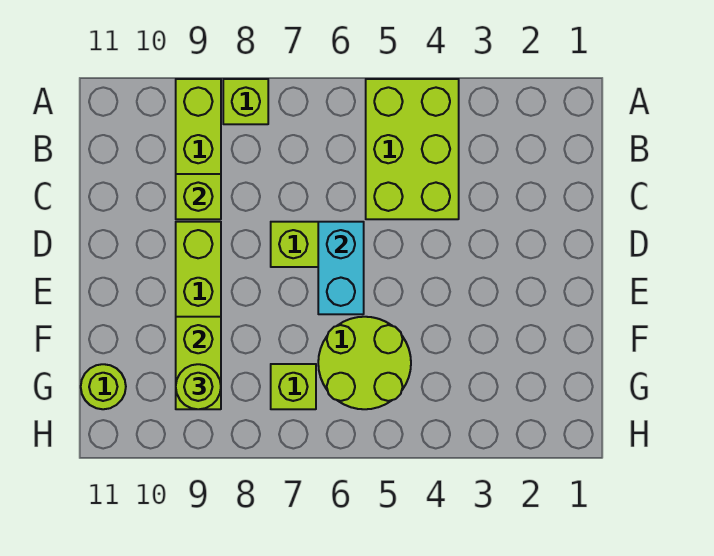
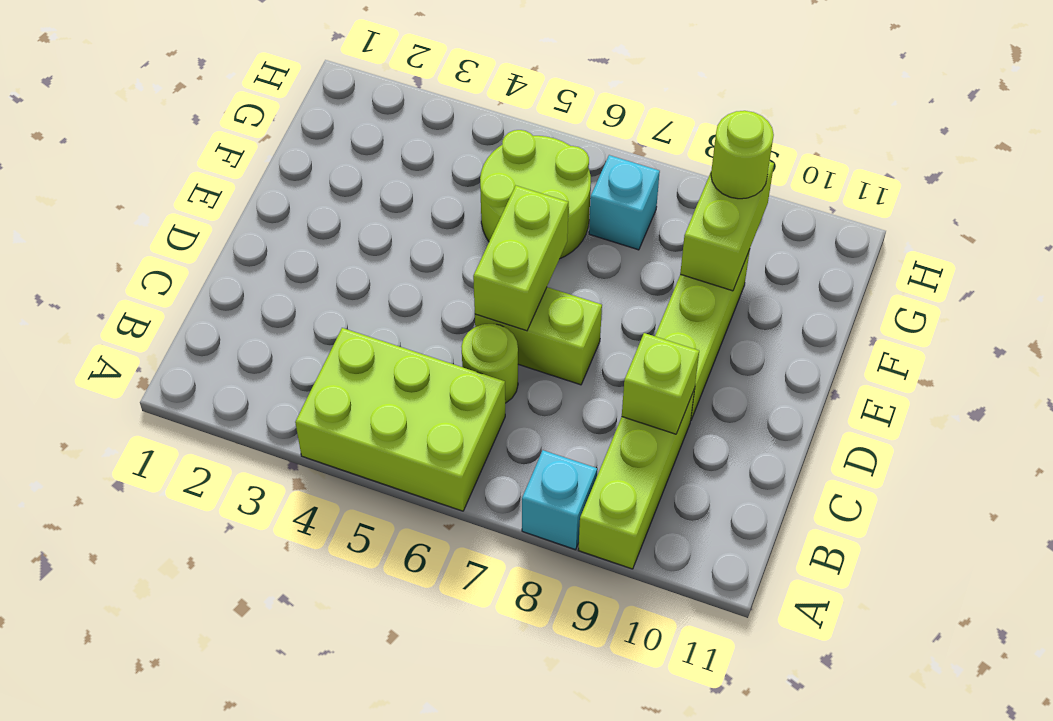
lime 2x3 brick [366,79,459,219] -> lime 2x3 brick turned to [295,328,505,511]
lime 1x1 brick [223,79,268,124] -> cyan 1x1 brick [522,450,597,550]
cyan 1x2 brick [318,222,364,314] -> lime 1x2 brick [473,186,568,331]
lime 1x1 brick [271,364,316,409] -> cyan 1x1 brick [589,155,660,250]
lime 1x1 round brick [81,364,126,409] -> lime 1x1 round brick moved to [461,324,518,403]

